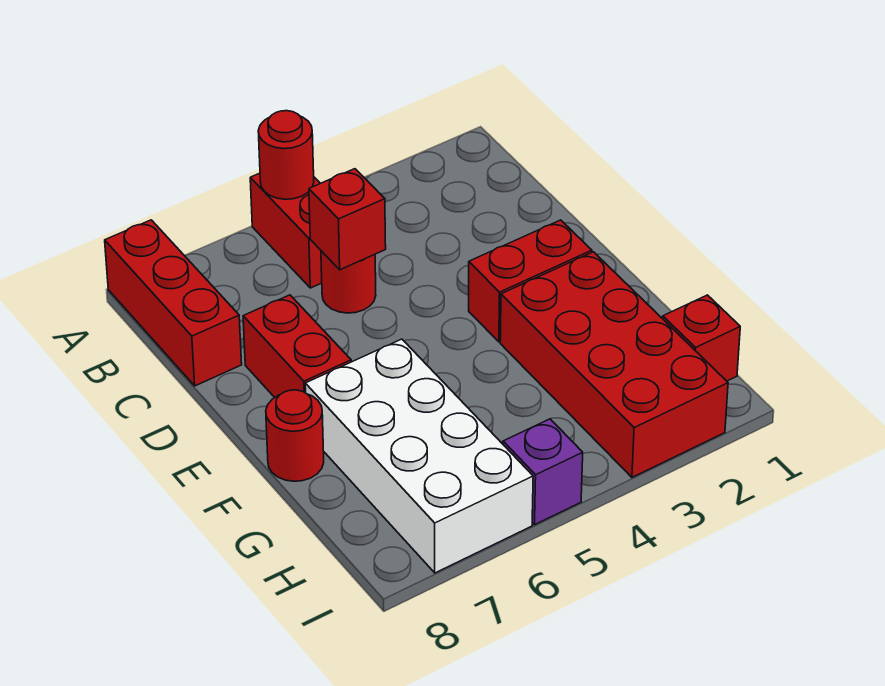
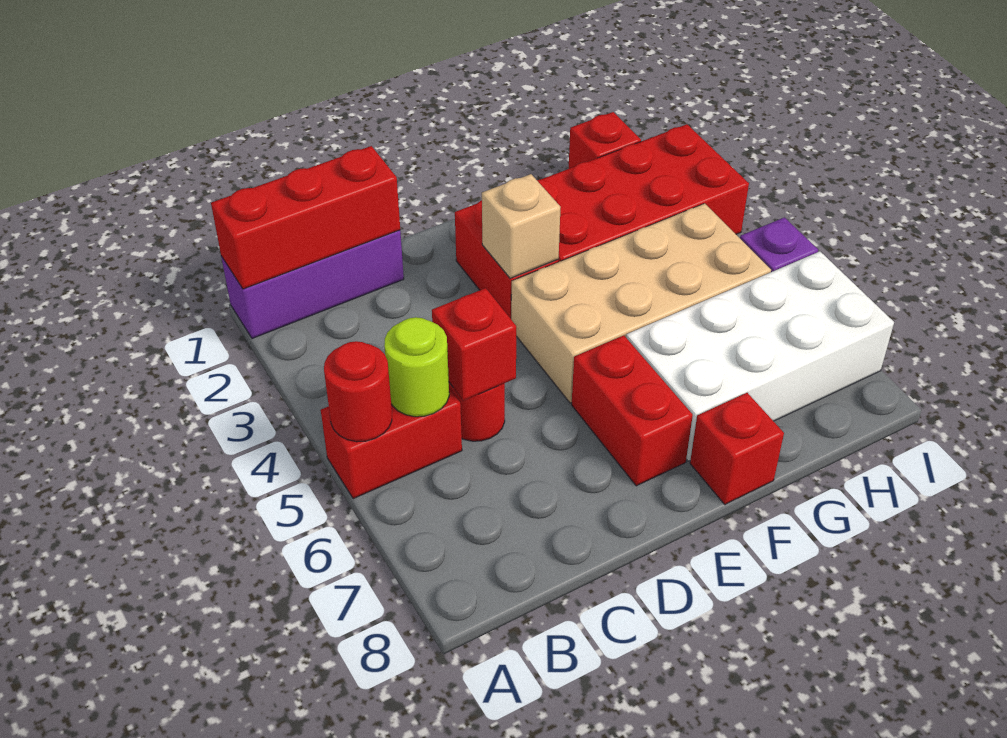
none -> purple 1x3 brick [221,230,404,338]
red 1x3 brick [105,220,242,386] -> red 1x3 brick moved to [211,146,400,289]
none -> lime 1x1 round brick [384,317,449,417]
red 1x2 brick [243,295,351,397] -> red 1x2 brick turned to [572,335,693,486]
none -> tan 1x1 brick [482,174,561,278]
none -> tan 2x4 brick [511,203,771,403]
red 1x1 round brick [266,390,324,481] -> red 1x1 brick [690,393,784,504]

